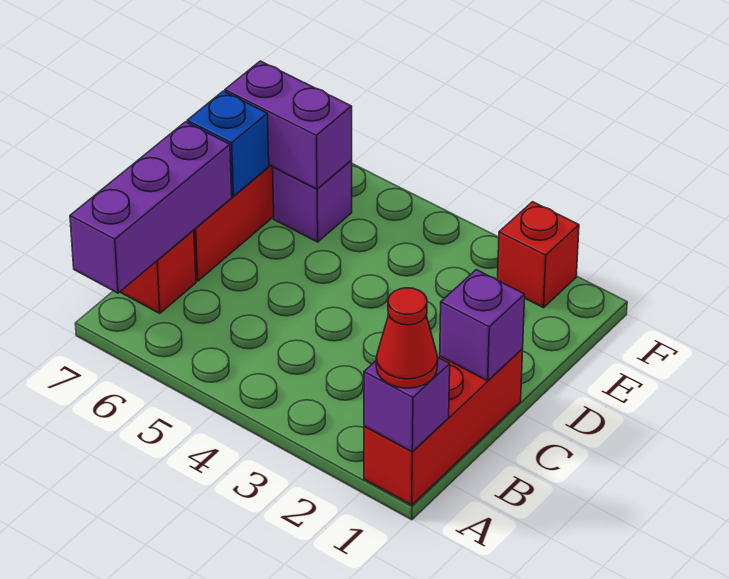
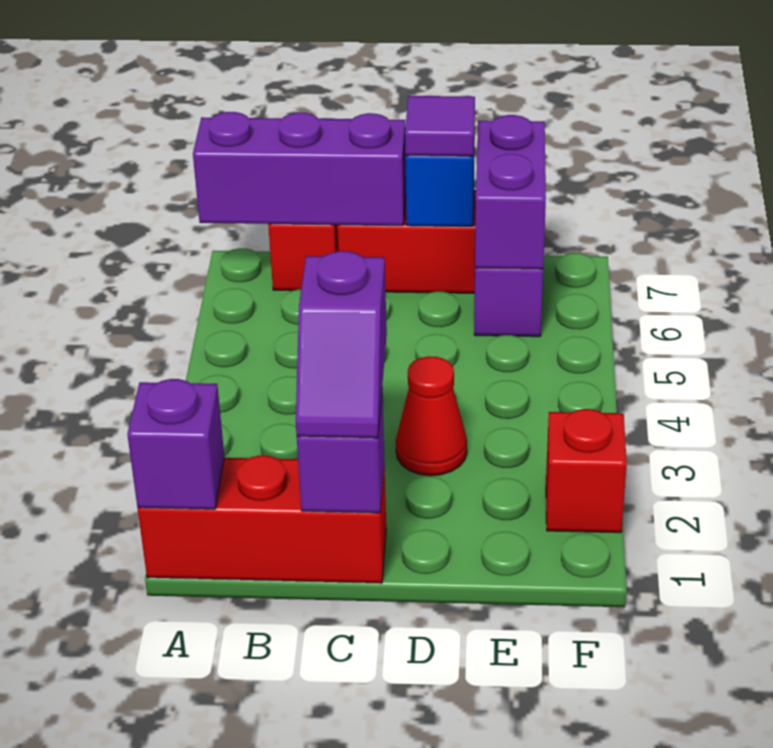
red 1x1 cone [376,288,438,388] -> red 1x1 cone moved to [396,356,467,476]
none -> purple 1x2 slope [296,251,387,438]
none -> purple 1x1 tile [405,96,475,156]

